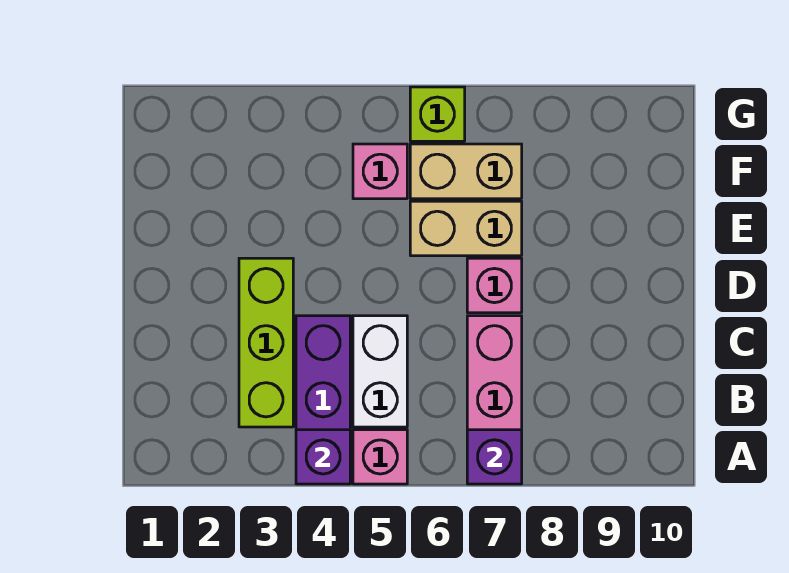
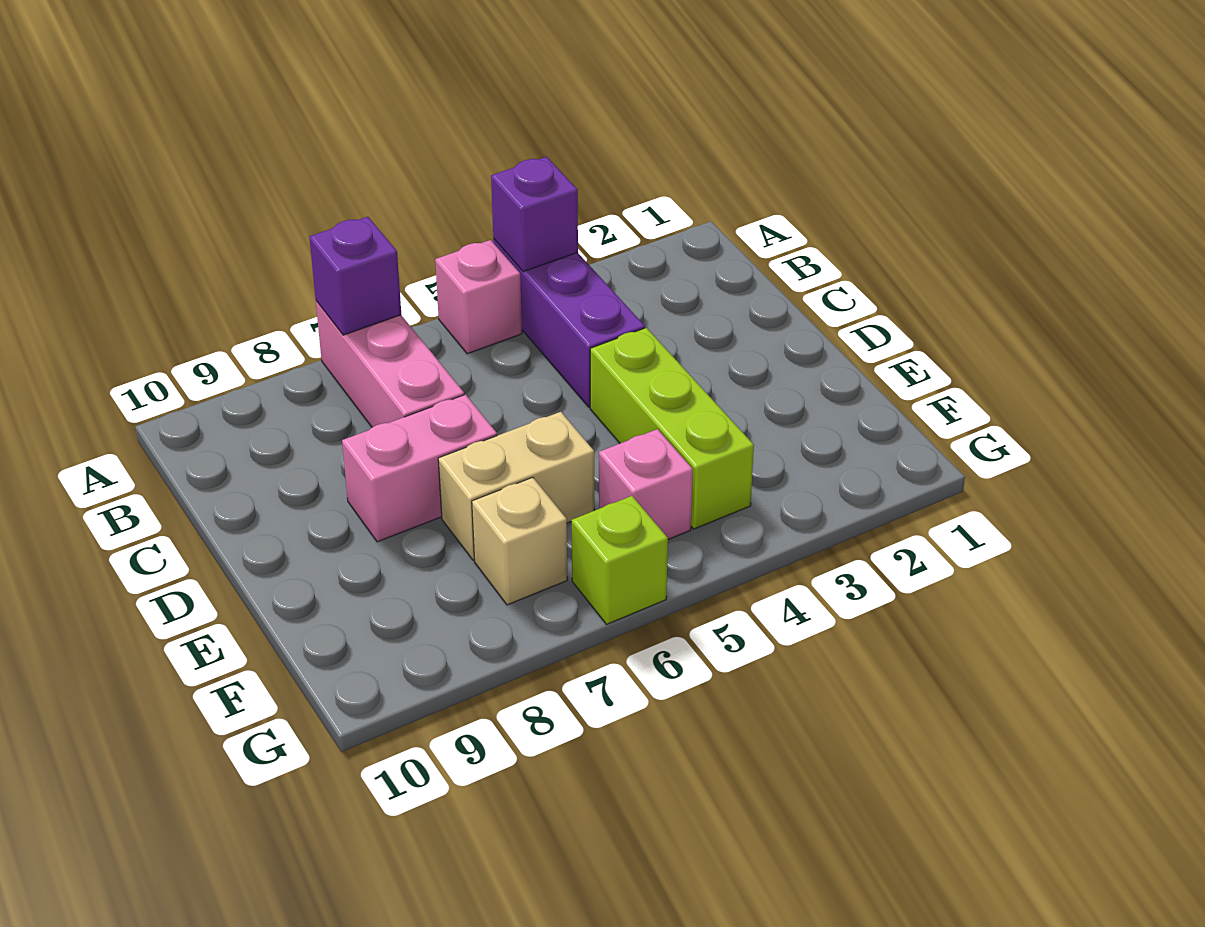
lime 1x3 brick [239,258,293,427] -> lime 1x3 brick moved to [590,328,754,529]
white 1x2 brick [353,316,407,427] -> none
pink 1x1 brick [467,258,522,313] -> pink 1x2 brick [342,395,497,542]
tan 1x2 brick [410,144,522,199] -> tan 1x1 brick [472,477,567,605]

